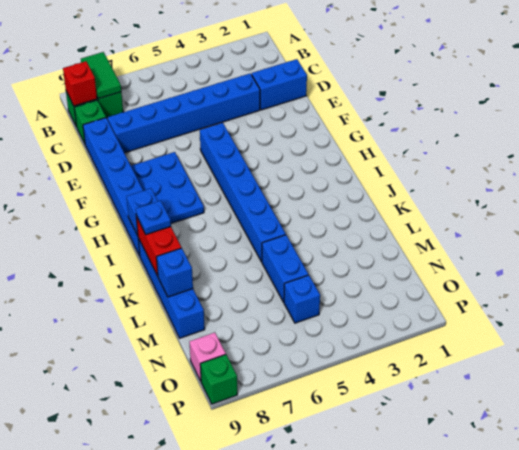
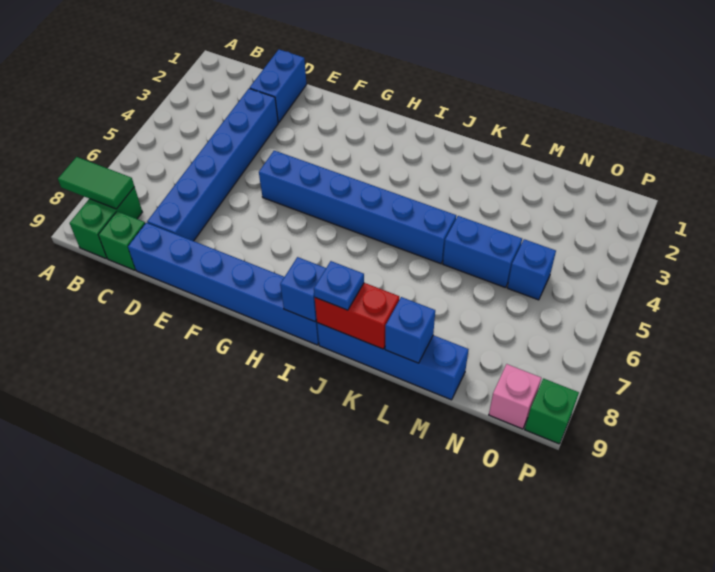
red 1x1 brick [63,61,97,106] -> none
blue 2x3 plate [131,152,204,223] -> none

